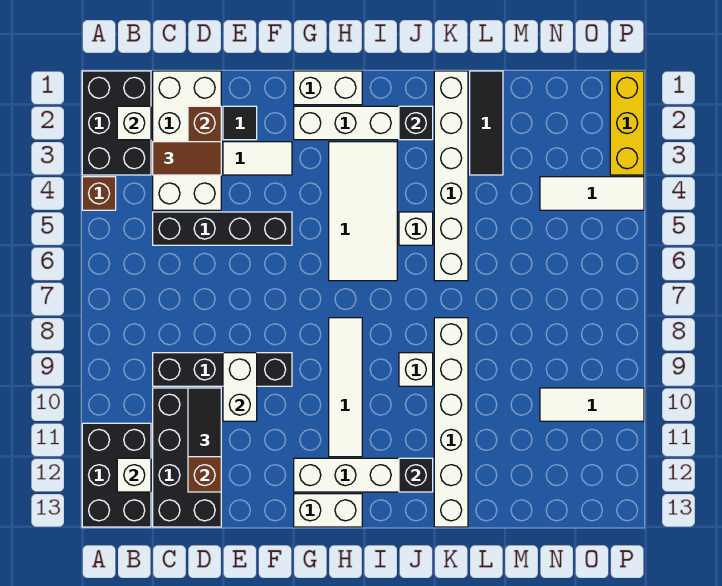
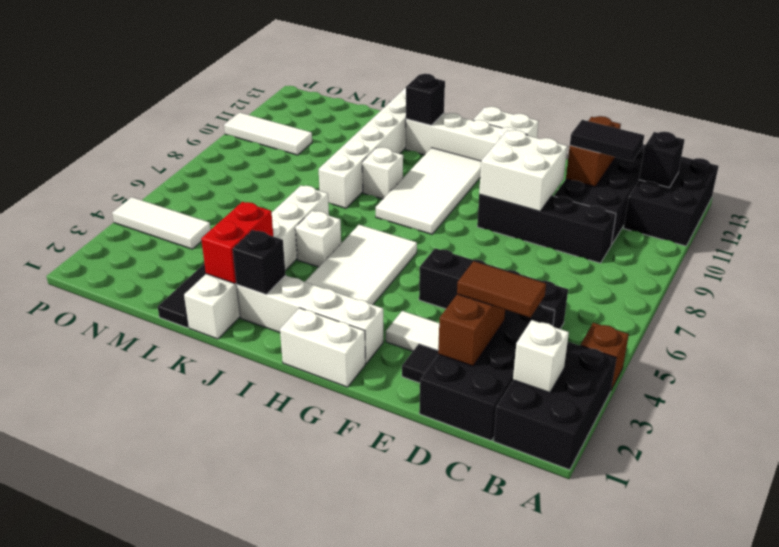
white 1x1 brick [117,458,151,492] -> black 1x1 brick [639,132,685,188]
white 2x4 brick [153,71,221,210] -> black 2x4 brick [419,304,555,441]
black 1x2 tile [188,388,221,457] -> black 1x2 tile turned to [570,120,644,161]
white 1x2 brick [223,353,257,421] -> white 2x2 brick [479,130,567,211]
white 1x4 tile [329,318,362,457] -> white 2x4 tile [376,148,481,234]
none -> red 1x2 brick [201,202,273,284]
yellow 1x3 brick [610,71,644,175] -> none

